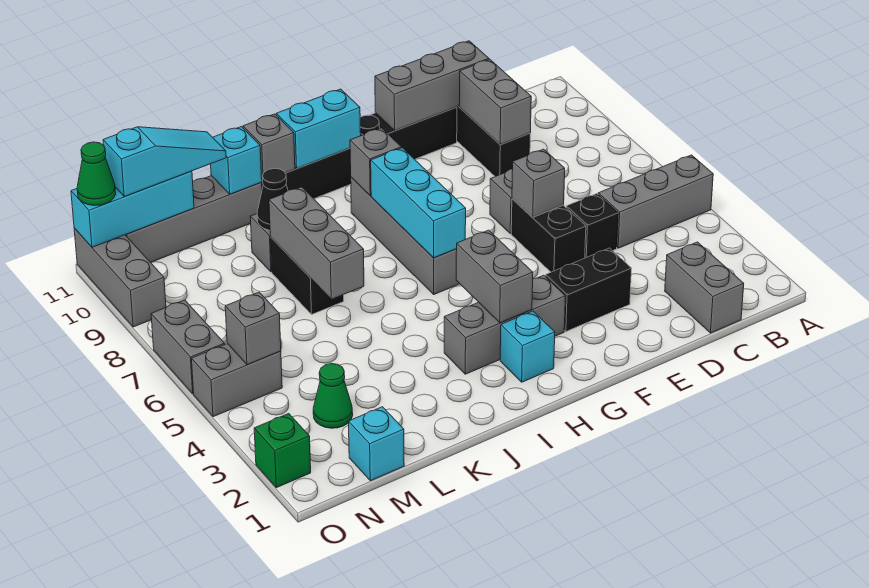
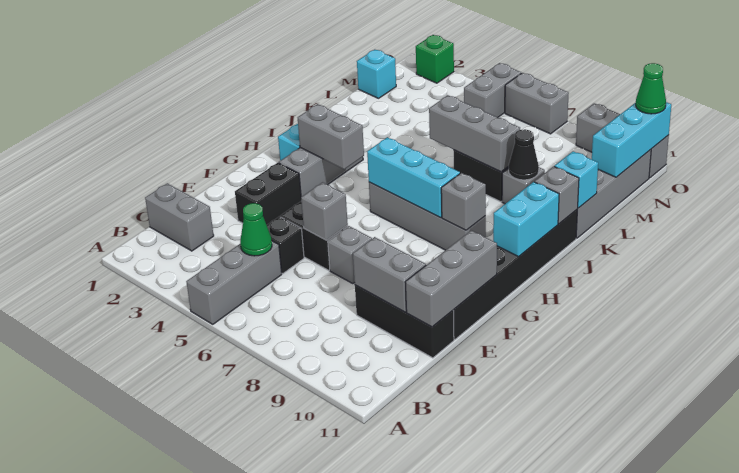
cyan 1x3 slope [103,127,226,197] -> none
green 1x1 cone [313,364,353,428] -> green 1x1 cone moved to [240,203,272,256]
grey 1x1 brick [225,292,281,365] -> none

